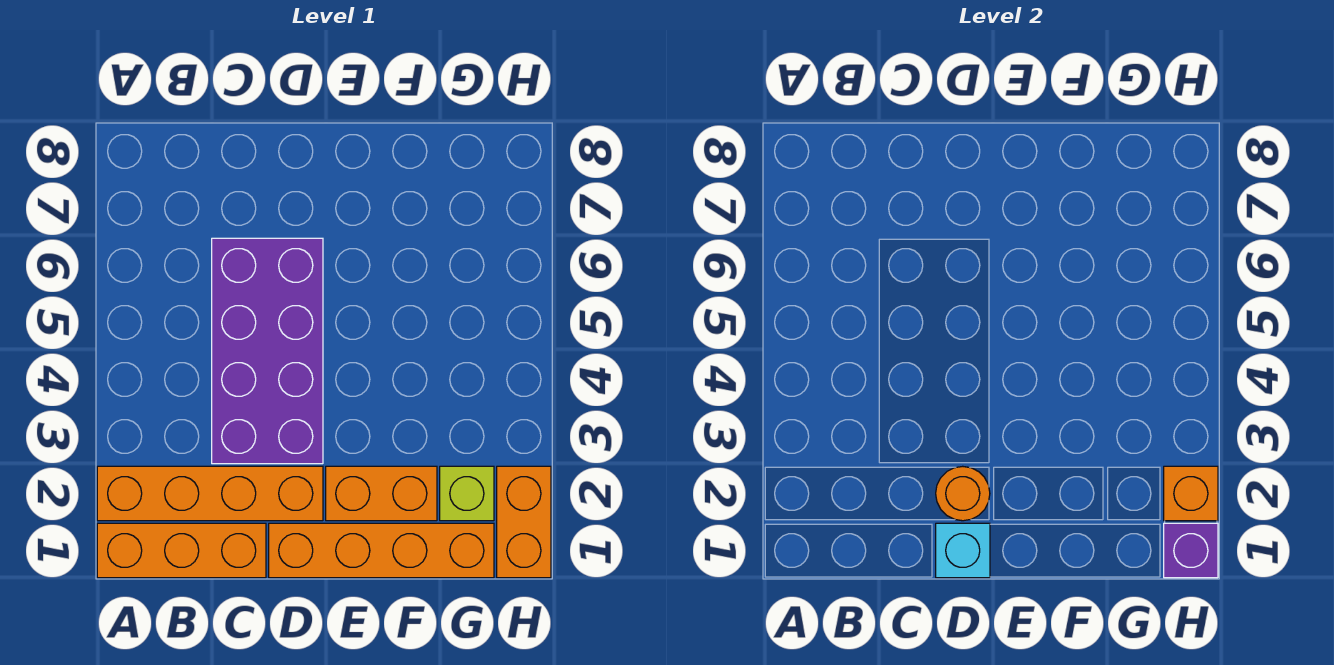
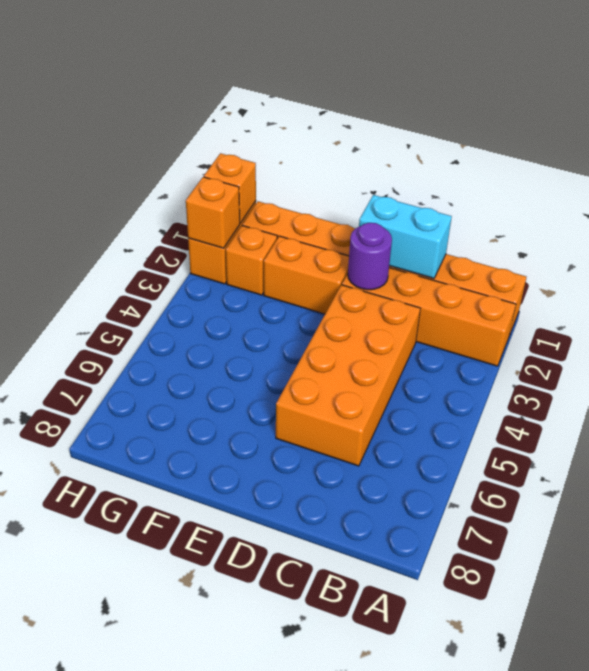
purple 2x4 brick [212,238,323,464] -> orange 2x4 brick [276,285,420,466]
cyan 1x1 brick [936,523,990,578] -> cyan 1x2 brick [359,195,452,278]
orange 1x1 round brick [936,466,990,521] -> purple 1x1 round brick [348,223,392,290]
lime 1x1 brick [440,466,494,521] -> orange 1x1 brick [226,226,277,295]
purple 1x1 brick [1164,523,1218,578] -> orange 1x1 brick [204,153,256,223]

